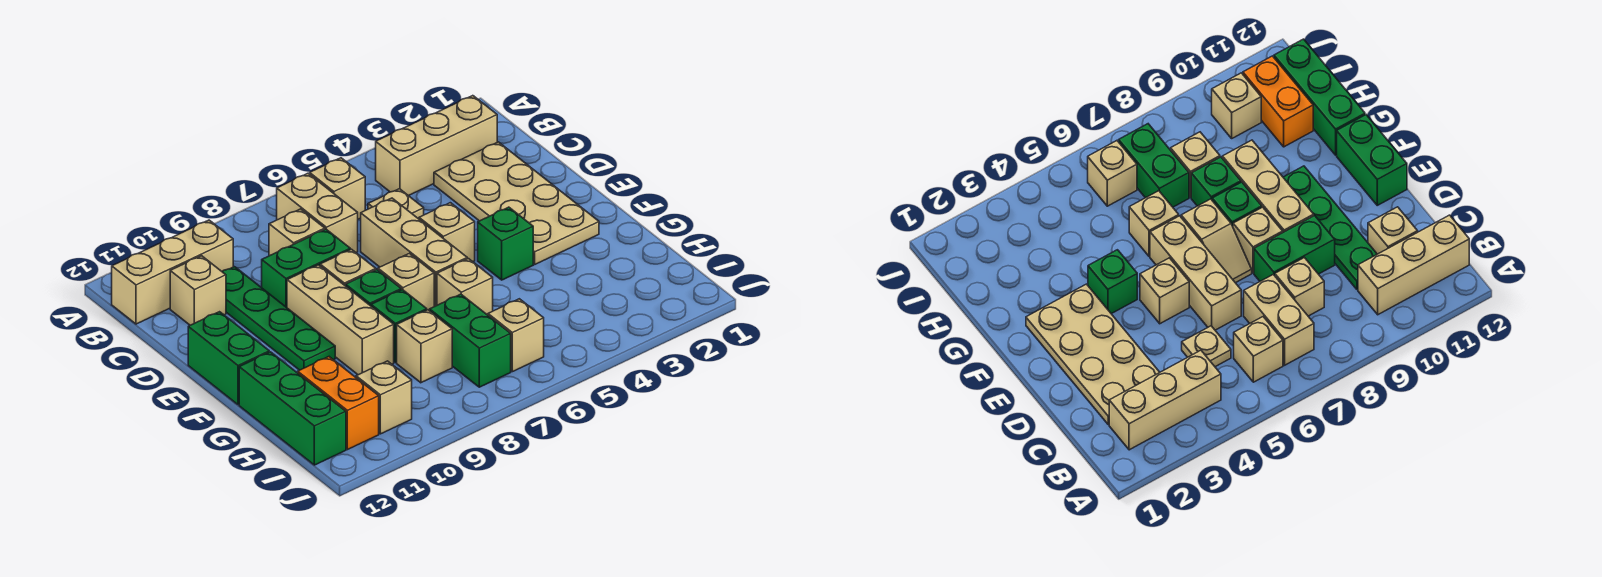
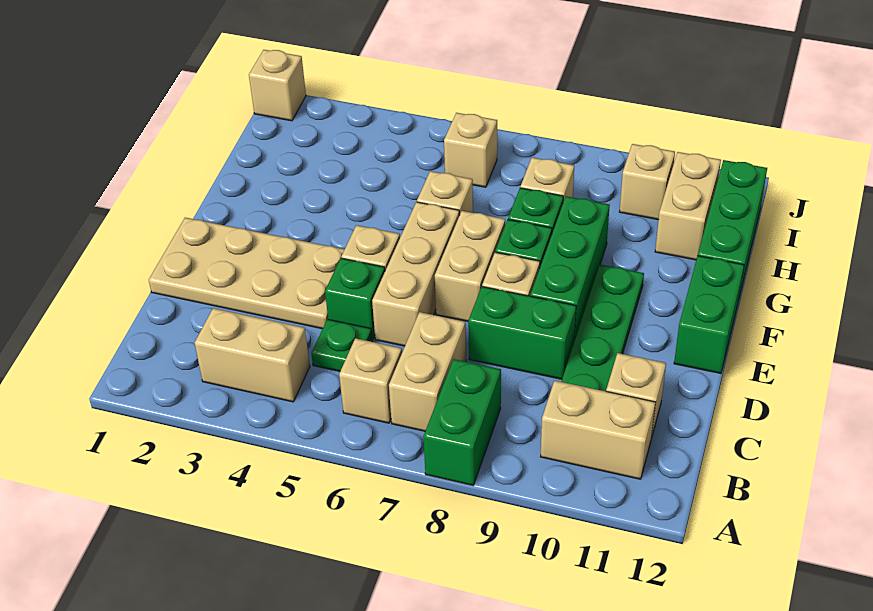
tan 1x3 brick [376,96,497,196] -> tan 1x2 brick [195,308,310,402]
tan 1x3 brick [112,220,233,324] -> tan 1x2 brick [541,381,656,479]
tan 2x4 plate [434,142,599,264] -> tan 2x4 plate turned to [149,218,344,329]
tan 1x1 plate [368,189,424,219] -> green 1x1 plate [311,319,372,371]
tan 1x1 brick [269,209,325,256] -> tan 1x1 brick moved to [249,50,306,121]
tan 1x2 slope [376,253,434,311] -> tan 1x2 brick [435,211,505,321]
tan 1x3 brick [287,265,394,375] -> green 1x3 brick [530,196,610,341]
green 1x1 brick [478,207,533,280] -> green 1x1 brick moved to [325,258,385,339]
green 1x2 brick [430,294,511,387] -> green 1x2 brick moved to [423,359,501,485]
orange 1x2 brick [298,357,379,450] -> tan 1x2 brick [655,152,721,260]

